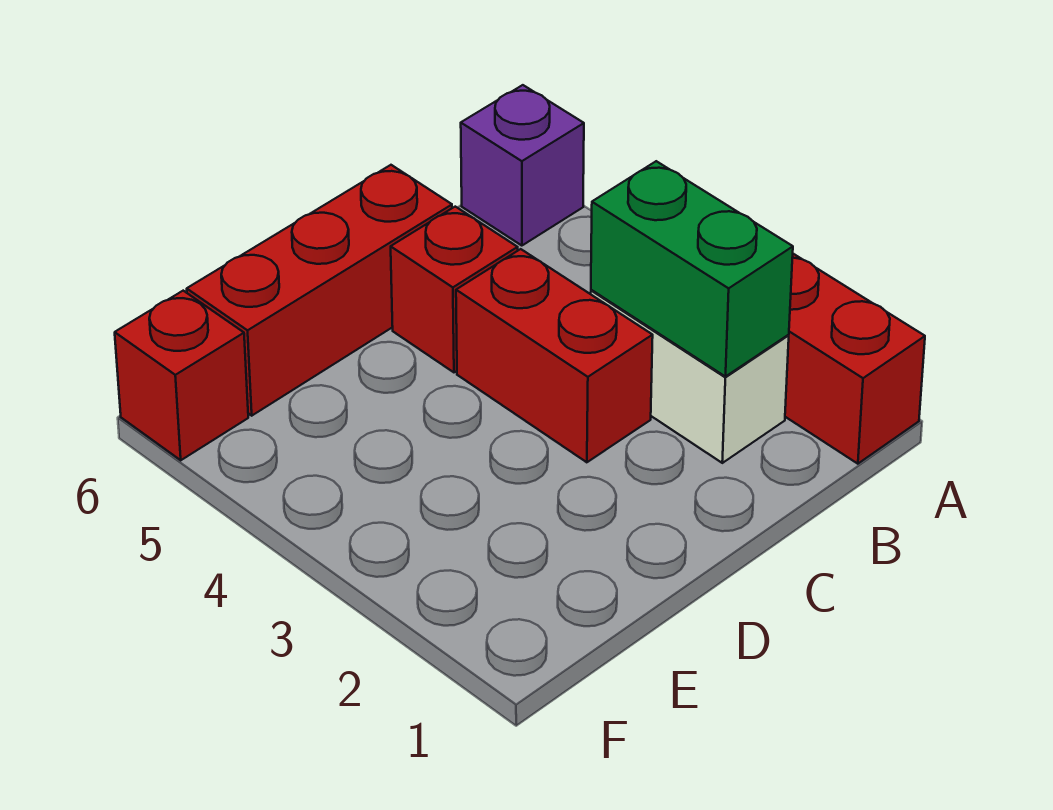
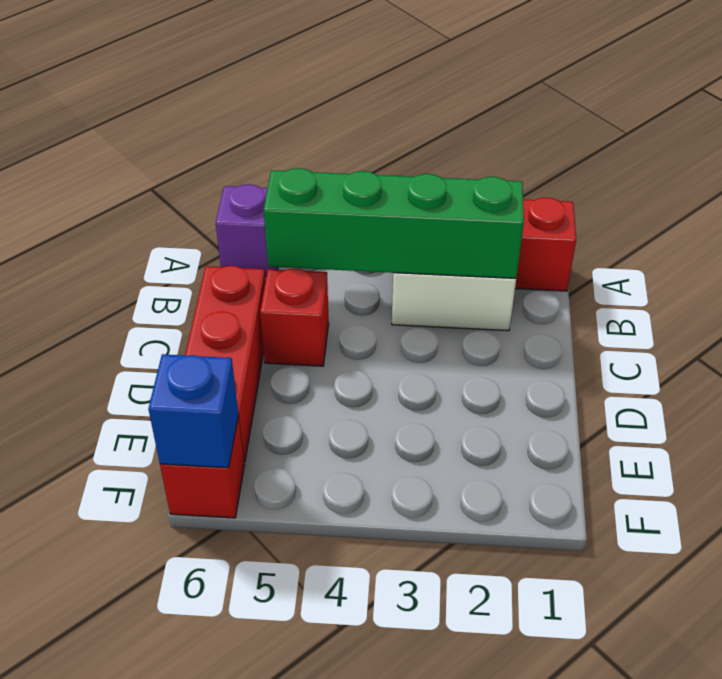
green 1x2 brick [591,161,793,377] -> green 1x4 brick [264,168,524,278]
red 1x2 brick [456,249,653,462] -> none
none -> blue 1x1 brick [148,354,238,468]

